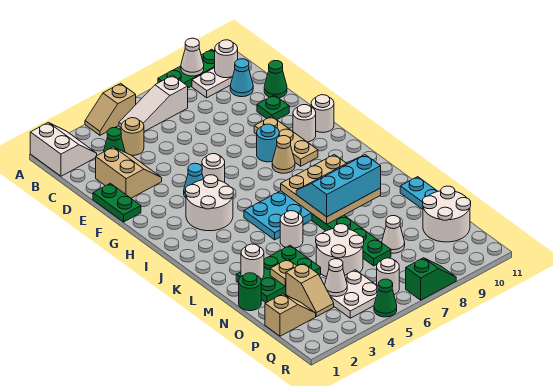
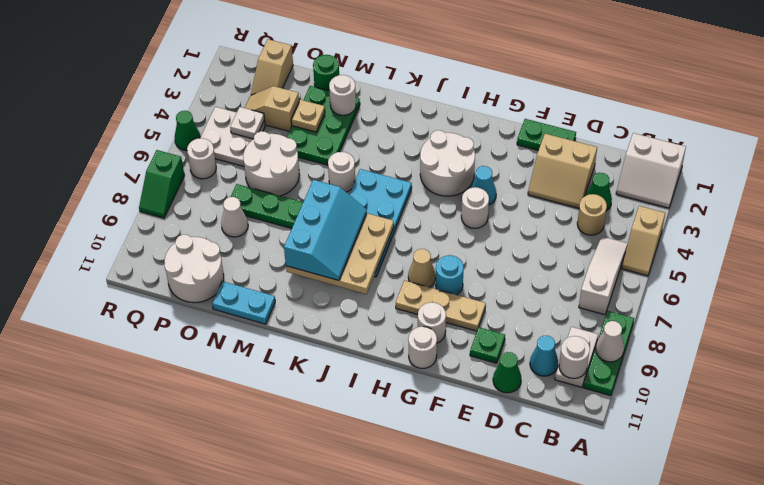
tan 1x2 slope [85,83,136,135] -> tan 1x2 slope turned to [622,206,665,276]
white 1x1 cone [325,259,347,297] -> white 1x1 plate [230,107,265,139]

